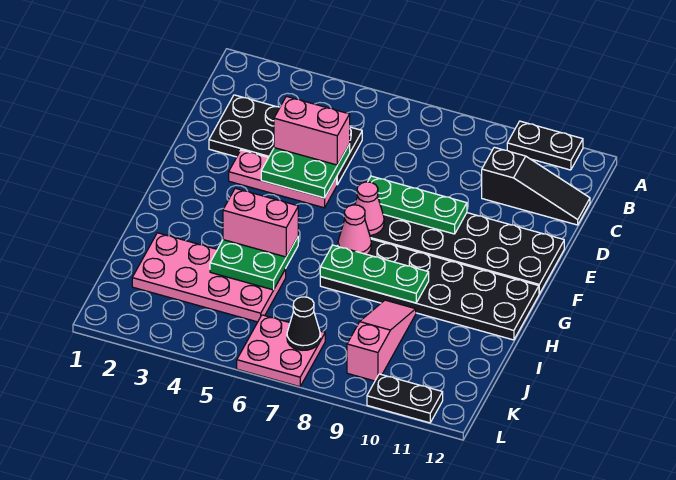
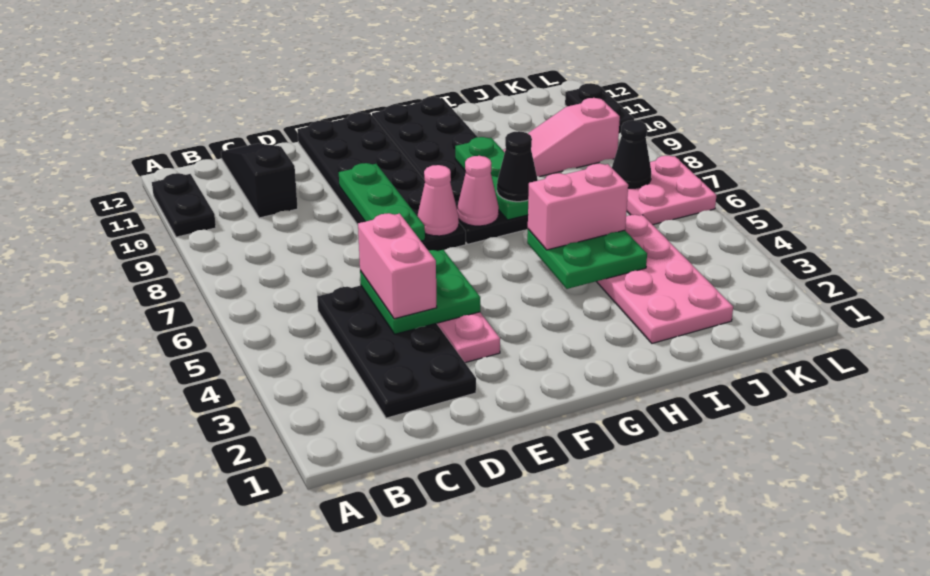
pink 1x2 brick [223,188,298,257] -> pink 1x2 brick turned to [528,164,628,250]
none -> black 1x1 cone [497,131,538,202]

